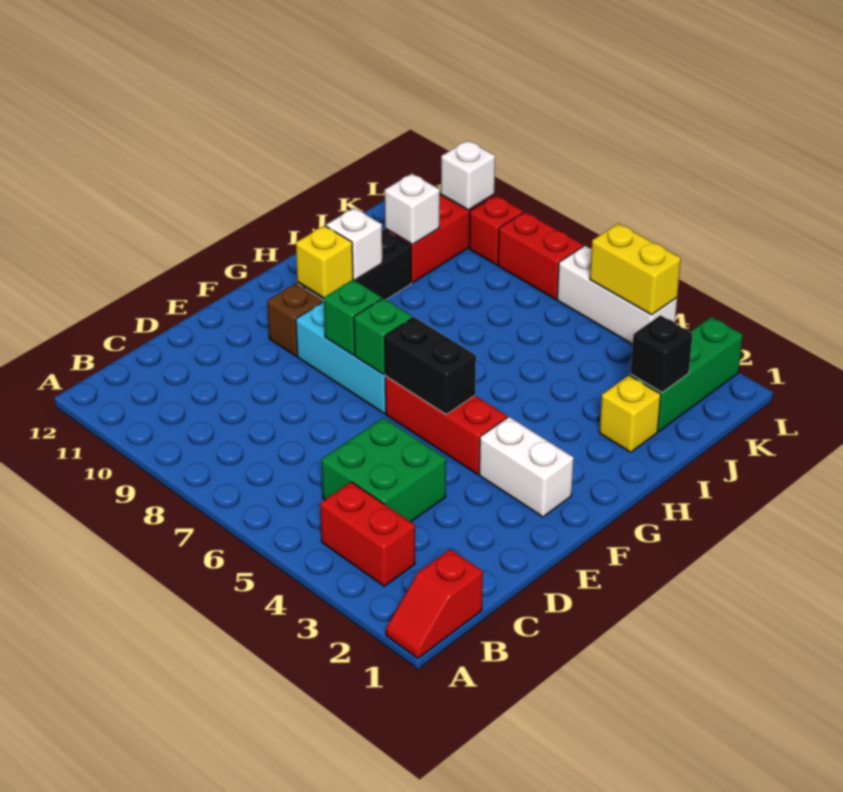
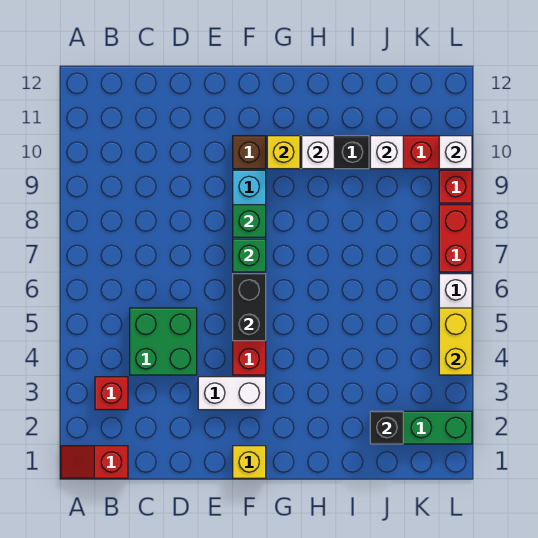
red 1x2 brick [320,482,415,586] -> red 1x1 brick [95,377,128,410]
white 1x2 brick [479,417,574,517] -> white 1x2 brick turned to [198,377,266,410]
yellow 1x1 brick [599,375,661,452] -> yellow 1x1 brick moved to [233,446,266,478]

